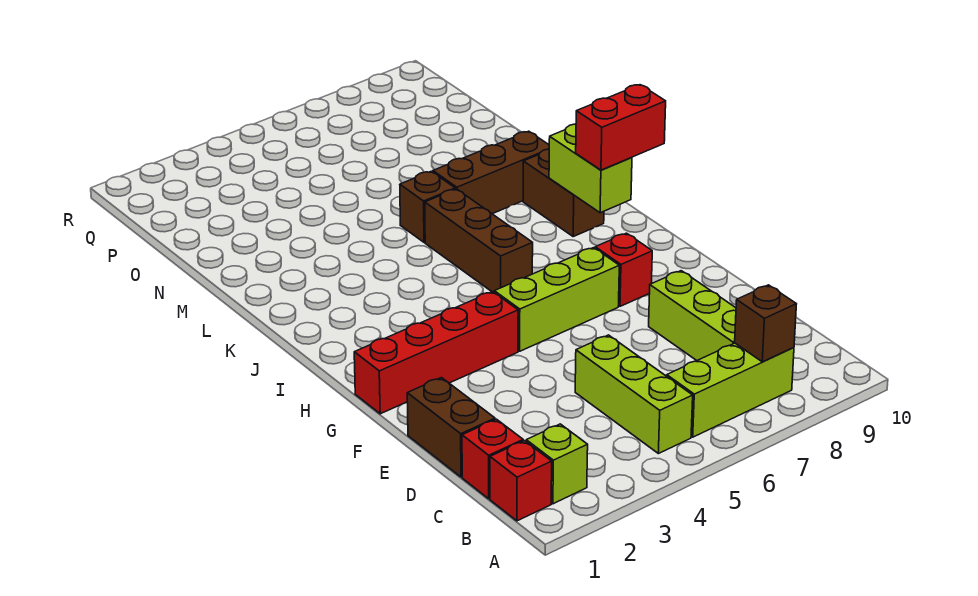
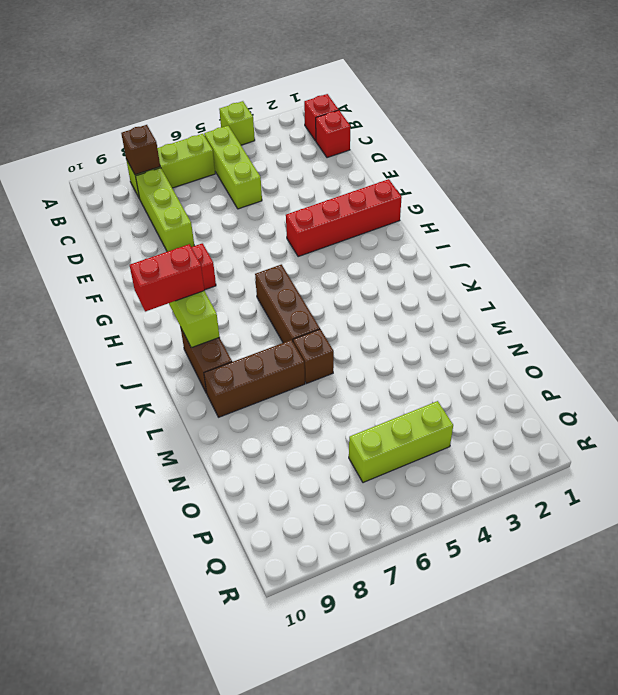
lime 1x1 brick [526,424,588,504] -> lime 1x1 brick moved to [219,101,255,145]
brown 1x2 brick [407,378,495,477] -> none
lime 1x3 brick [494,248,619,351] -> lime 1x3 brick moved to [349,401,453,483]

